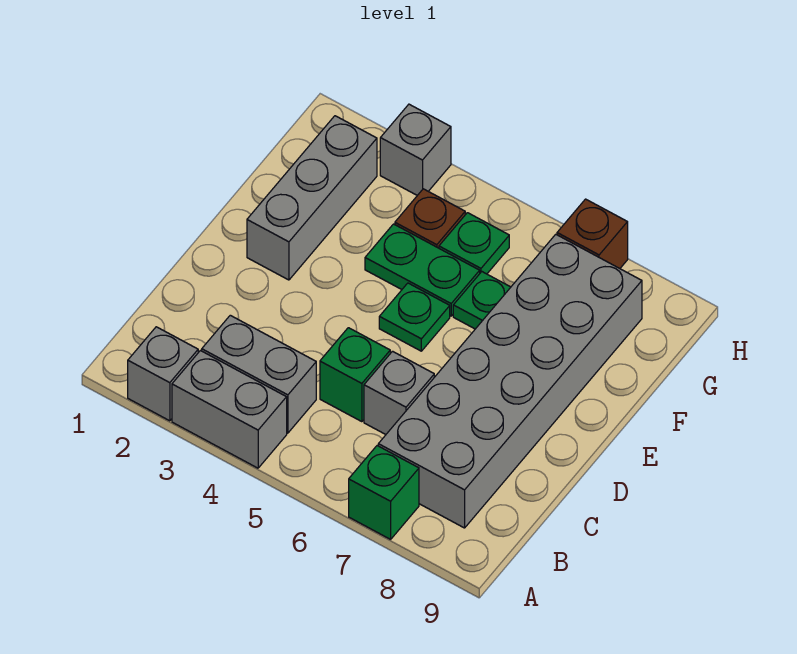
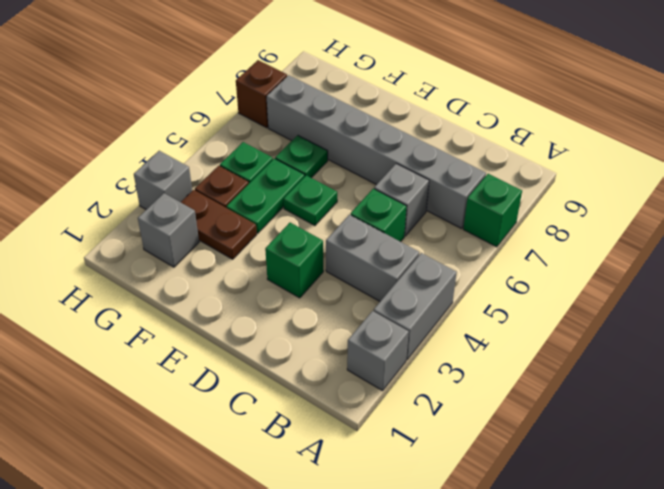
grey 1x2 brick [202,315,316,433] -> grey 1x2 brick turned to [326,215,419,301]
grey 2x6 brick [378,234,642,528] -> grey 1x6 brick [266,75,486,229]
none -> green 1x1 brick [265,223,323,298]
grey 1x3 brick [247,116,377,280] -> grey 1x1 brick [138,193,199,267]
none -> brown 1x2 plate [181,190,257,259]

